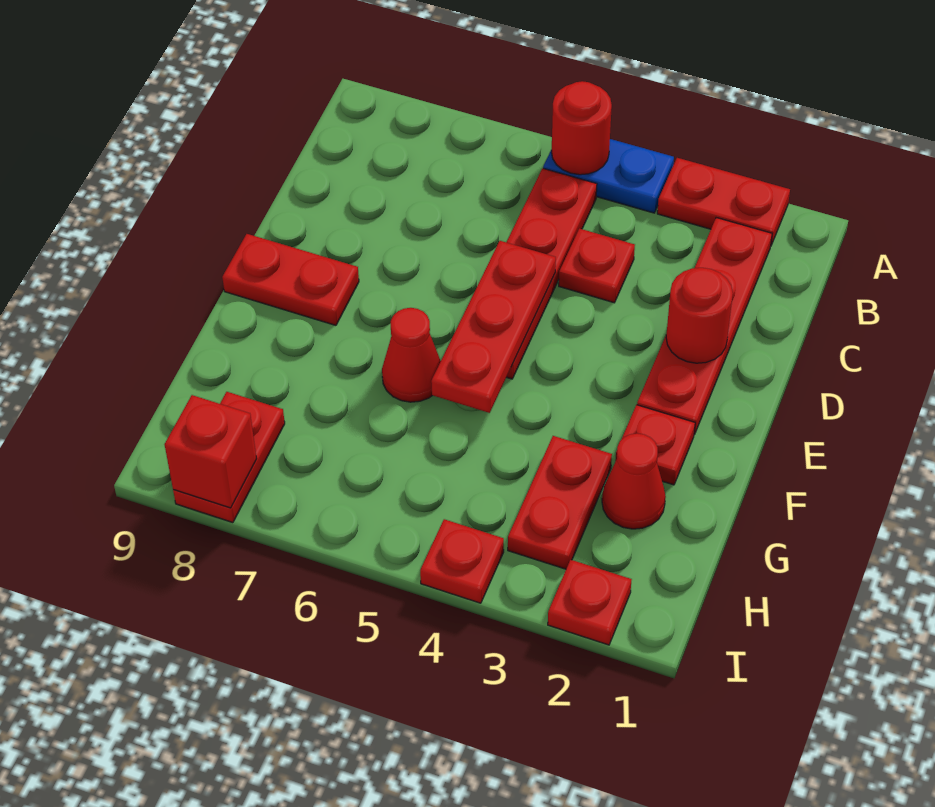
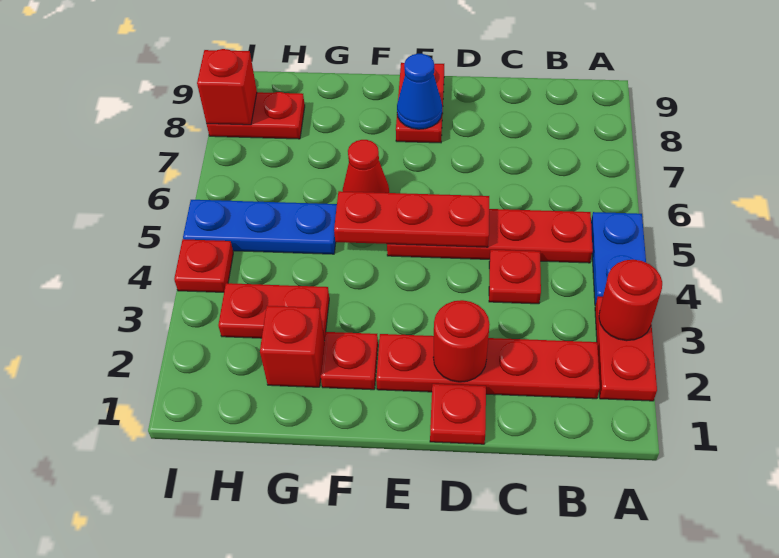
red 1x1 round brick [552,81,612,175] -> red 1x1 round brick moved to [599,260,662,341]
none -> blue 1x1 cone [397,54,442,129]
red 1x1 cone [602,433,666,529] -> red 1x1 brick [260,306,324,387]
none -> blue 1x3 plate [183,200,337,254]
red 1x1 plate [548,560,632,645] -> red 1x1 plate moved to [430,384,486,444]

